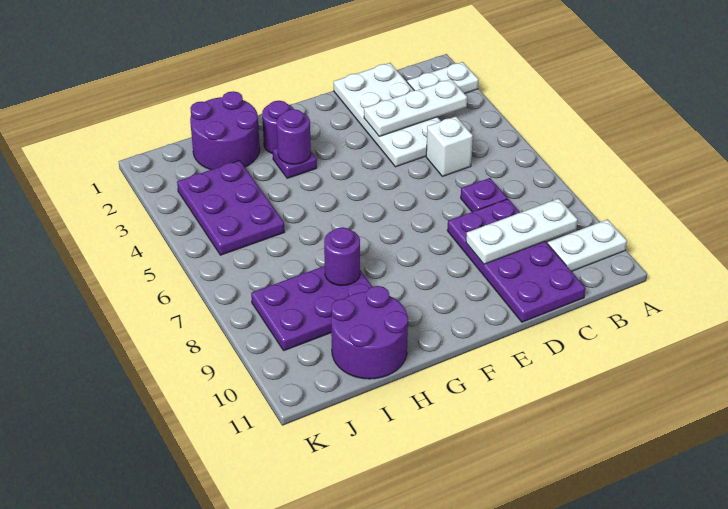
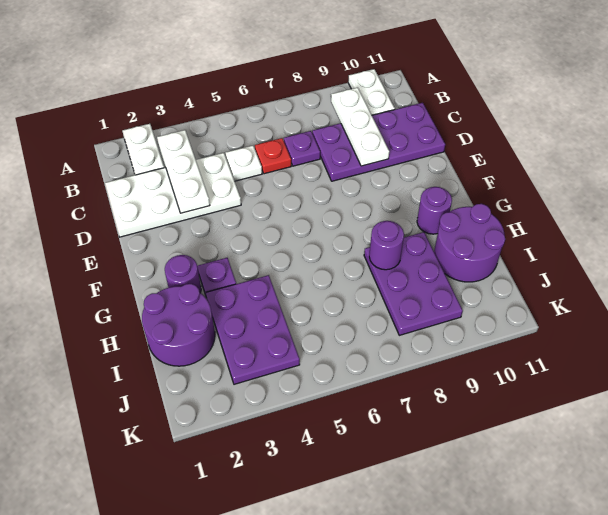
white 1x1 brick [426,116,473,176] -> white 1x1 plate [226,146,262,181]
none -> red 1x1 plate [255,138,291,174]
purple 1x1 round brick [277,109,311,164] -> purple 1x1 round brick moved to [417,187,452,234]
purple 2x3 plate [177,160,284,255] -> purple 2x3 plate turned to [206,275,300,384]

